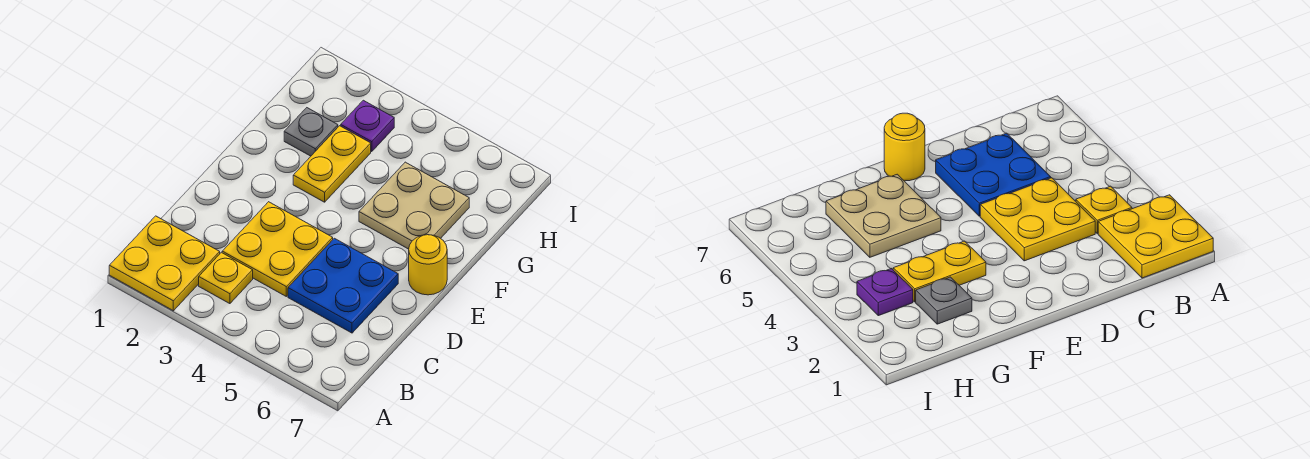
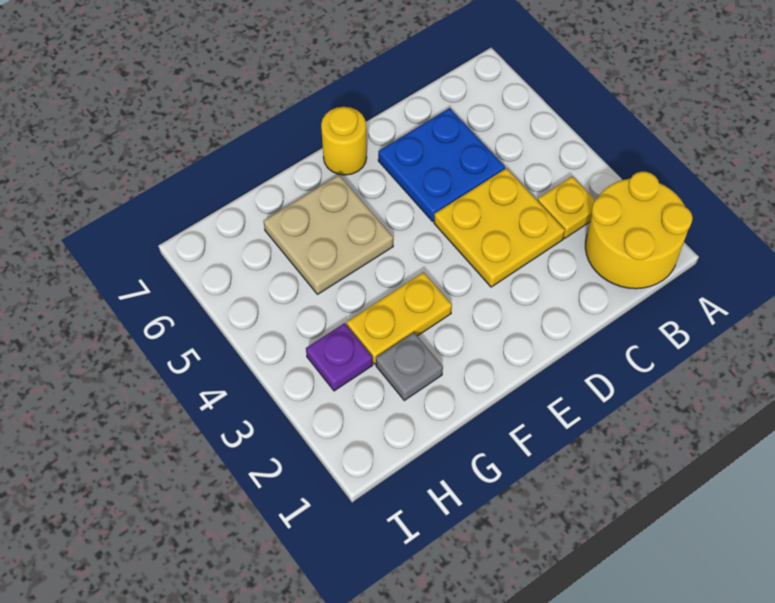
yellow 2x2 plate [109,216,220,311] -> yellow 2x2 round brick [585,172,693,289]

